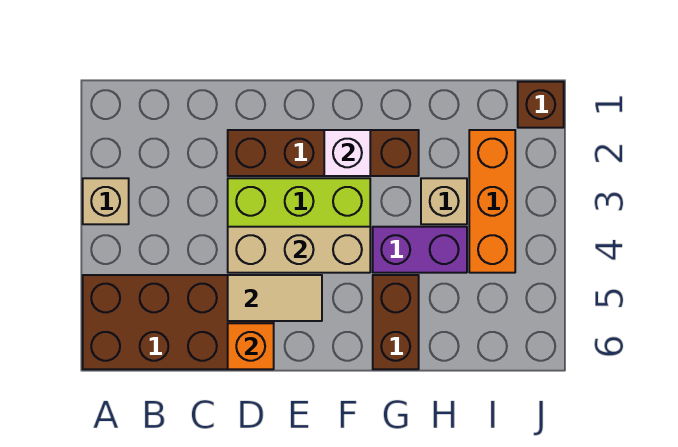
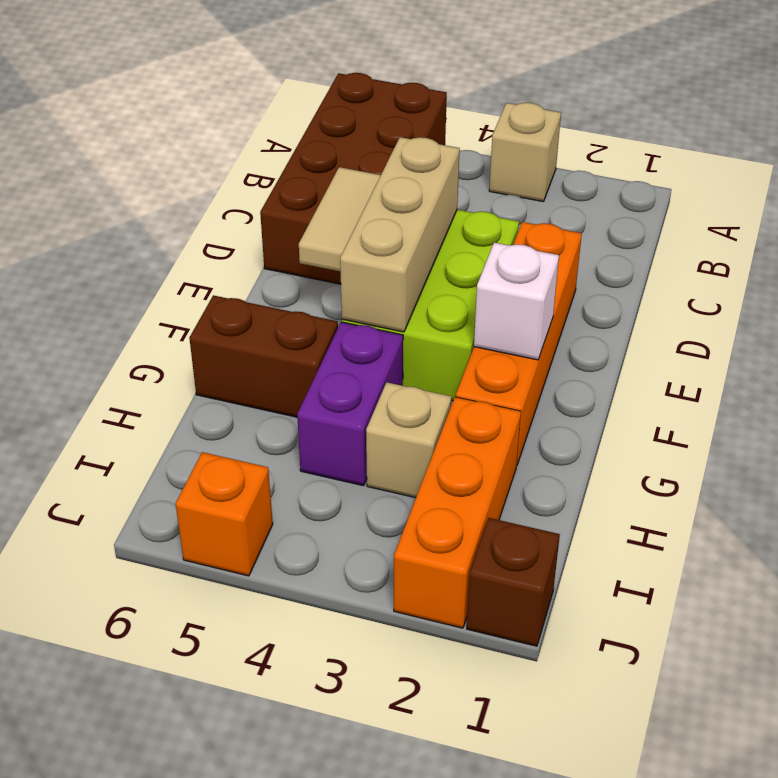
brown 1x4 brick [228,130,419,176] -> orange 1x4 brick [456,222,582,464]
orange 1x1 brick [228,323,274,369] -> orange 1x1 brick moved to [176,452,273,576]
orange 1x3 brick [469,130,515,273] -> orange 1x3 brick turned to [394,397,521,628]

